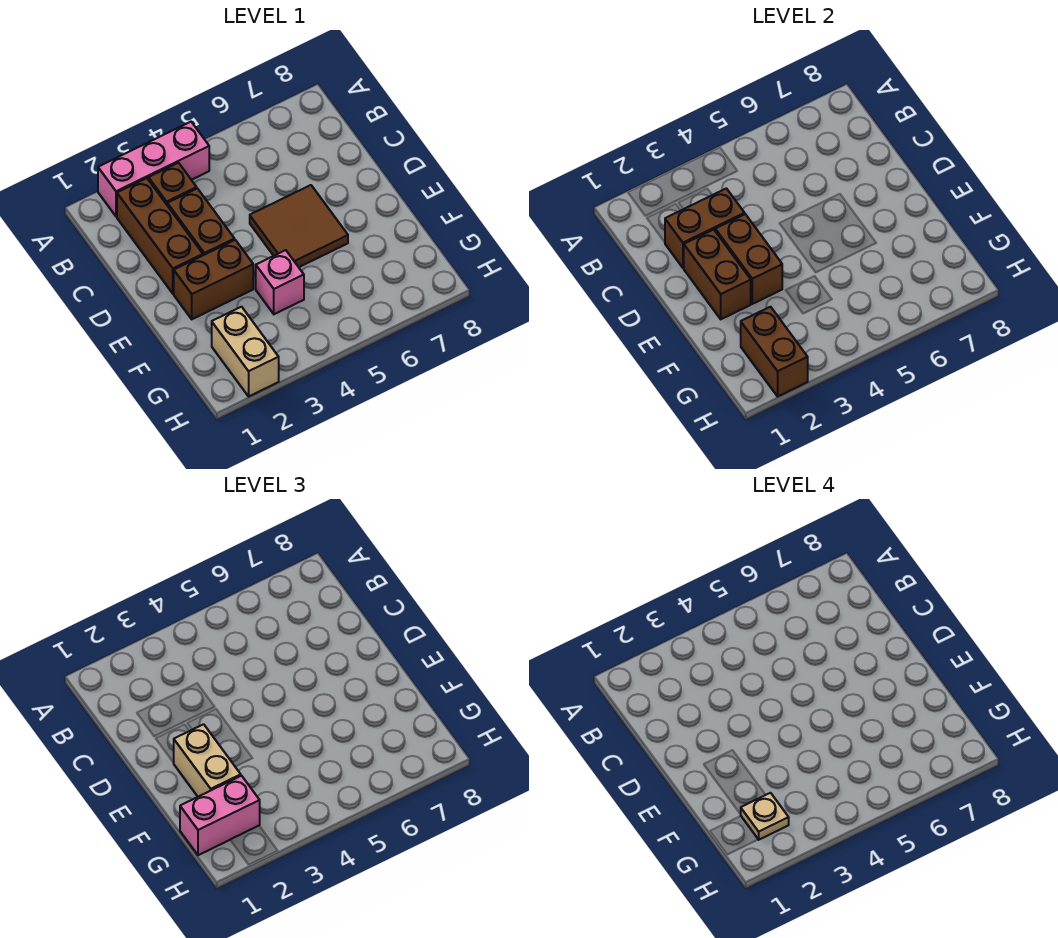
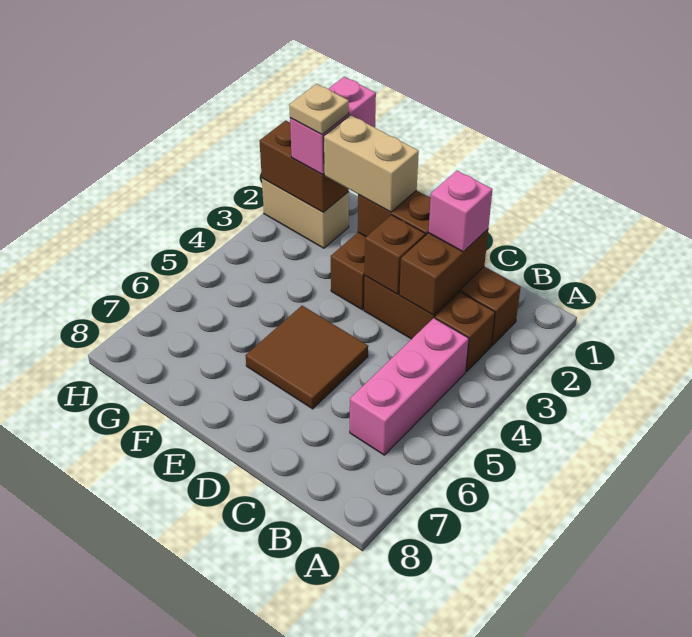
pink 1x3 brick [98,122,209,217] -> pink 1x3 brick moved to [350,318,469,455]
brown 1x2 brick [715,214,782,304] -> brown 1x1 brick [365,215,425,294]
pink 1x1 brick [256,250,304,314] -> pink 1x1 brick moved to [428,171,493,252]

